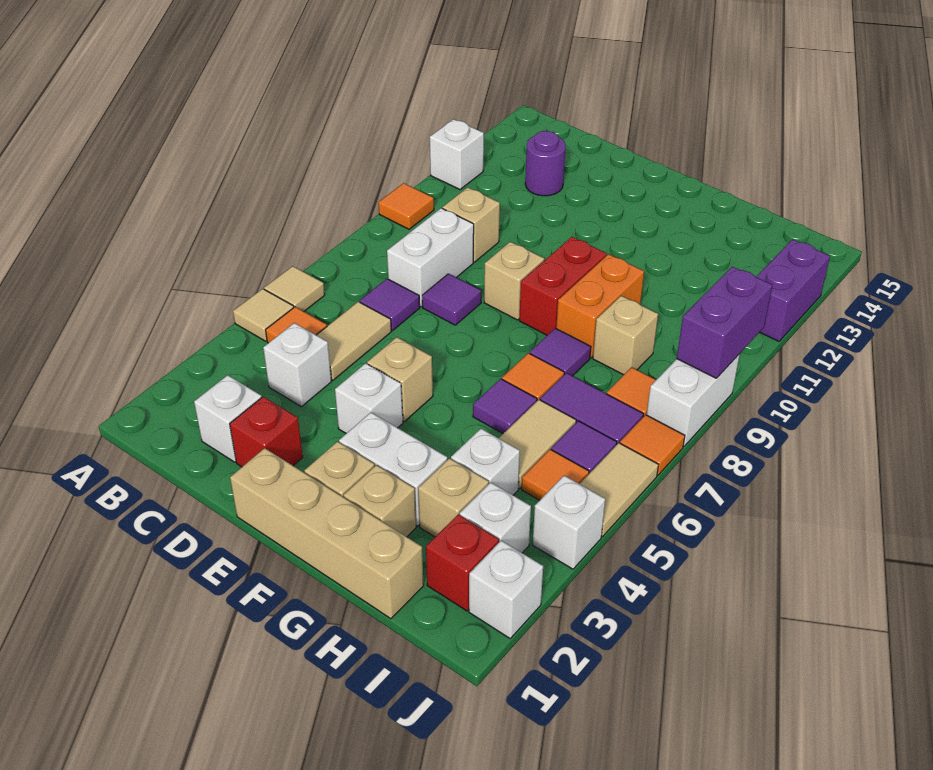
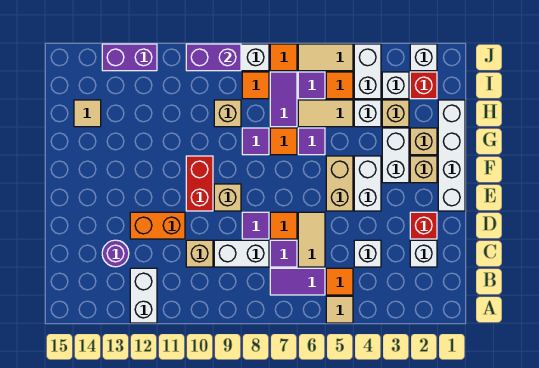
tan 1x1 tile [264,266,325,311] -> tan 1x1 tile moved to [74,100,101,127]
orange 1x1 tile [379,183,434,229] -> orange 1x1 tile moved to [270,212,297,239]
white 1x1 brick [430,119,484,189] -> white 1x2 brick [130,268,157,323]
none -> purple 1x2 tile [270,268,325,295]
tan 1x2 tile [317,302,391,380] -> tan 1x2 tile turned to [298,212,325,267]
tan 1x4 brick [230,448,424,619] -> white 1x4 brick [438,100,465,211]
white 1x1 brick [335,363,403,433] -> white 1x2 brick [354,156,381,211]
tan 1x1 brick [367,337,433,422] -> tan 1x2 brick [326,156,353,211]
red 1x2 brick [519,237,607,335] -> red 1x2 brick turned to [186,156,213,211]
orange 1x2 brick [556,254,644,358] -> orange 1x2 brick moved to [130,212,185,239]
white 1x1 brick [533,476,605,569] -> white 1x2 brick [354,44,381,99]

